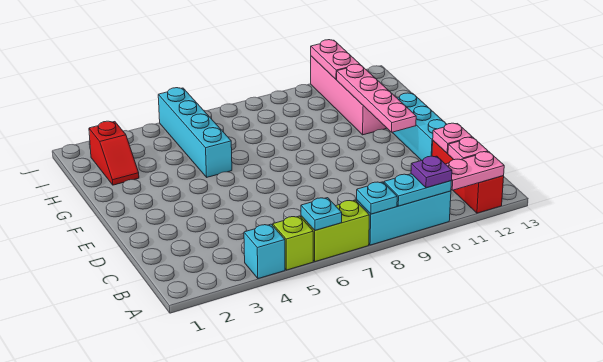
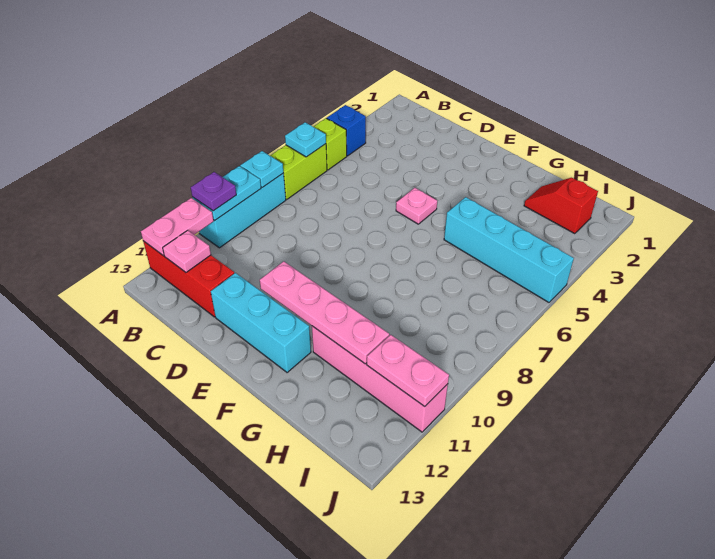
cyan 1x1 brick [244,224,285,279] -> blue 1x1 brick [327,105,366,156]
pink 1x1 plate [433,123,472,153] -> pink 1x1 plate moved to [396,188,437,224]

